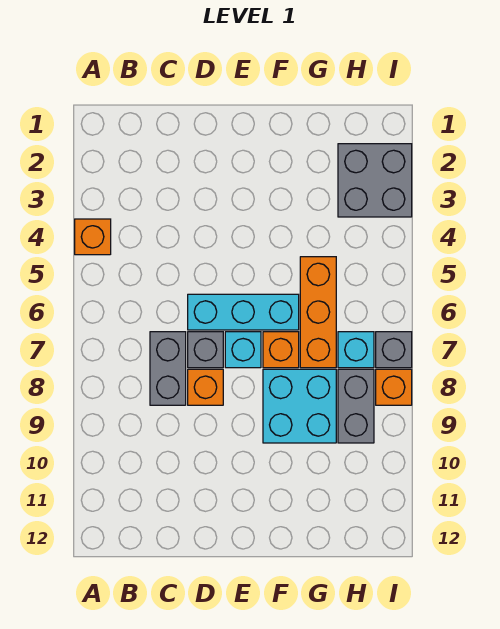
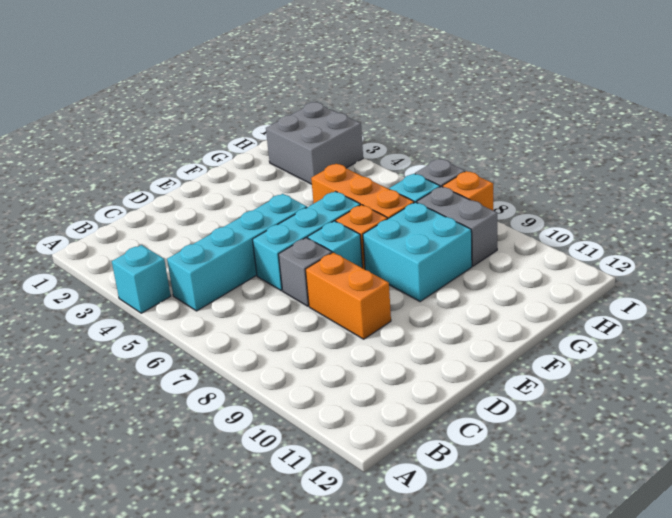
orange 1x1 brick [75,219,111,255] -> cyan 1x1 brick [112,245,171,313]
none -> cyan 1x4 brick [167,194,307,311]
grey 1x2 brick [150,332,186,405] -> none
orange 1x1 brick [188,369,223,405] -> orange 1x2 brick [305,252,391,339]

